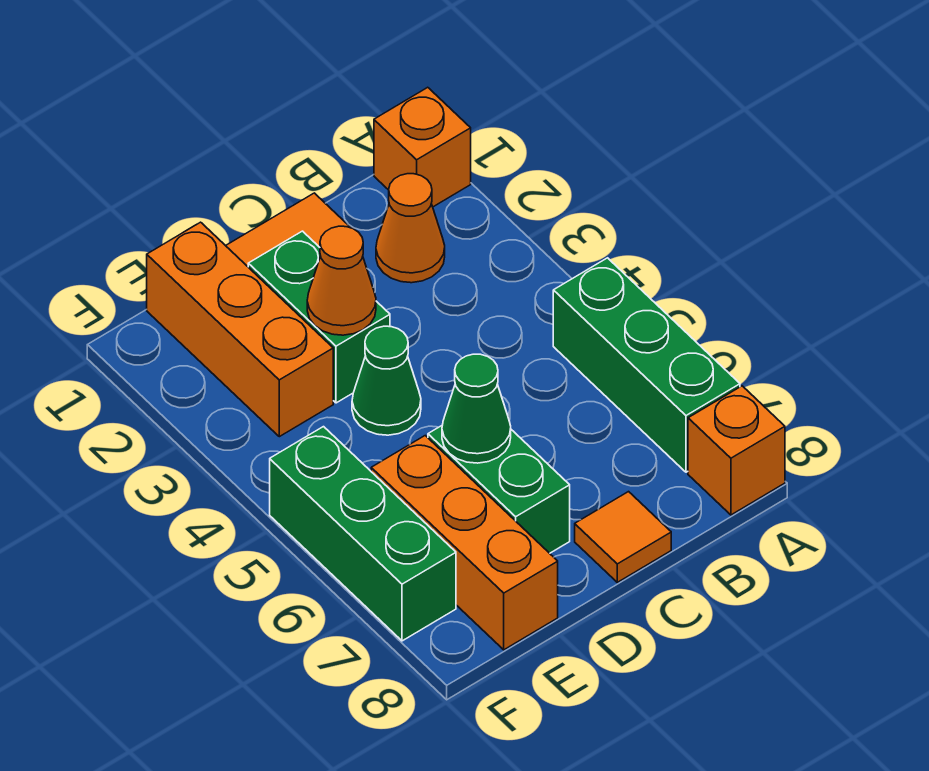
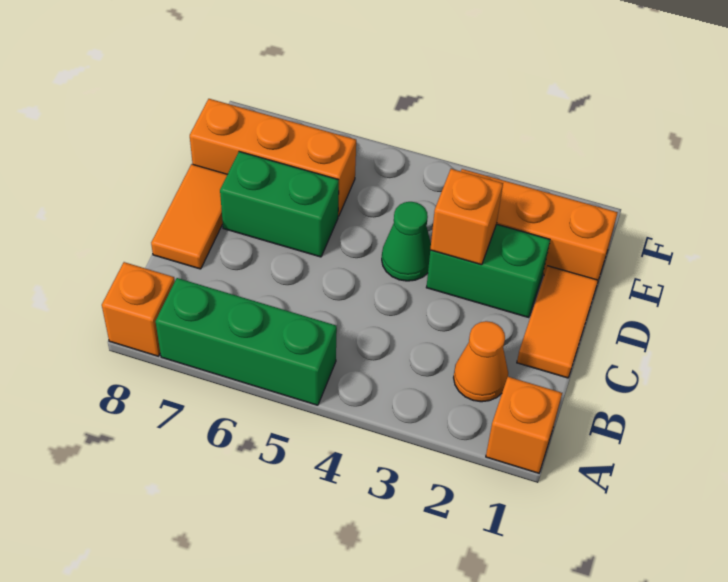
orange 1x1 tile [575,492,671,582] -> orange 1x2 tile [151,164,227,269]
orange 1x1 cone [307,226,376,335] -> orange 1x1 brick [430,169,503,265]
green 1x1 cone [442,354,511,463] -> none
green 1x3 brick [270,427,456,641] -> none

